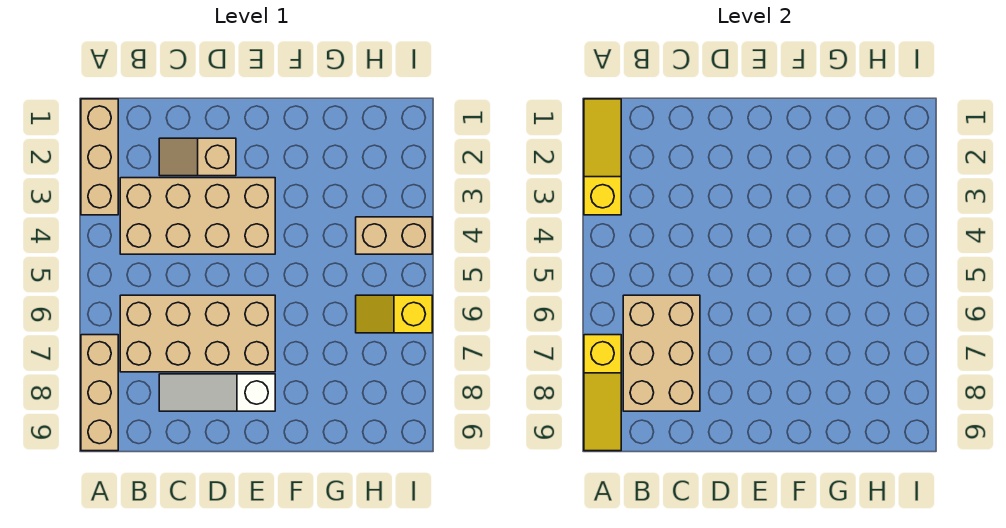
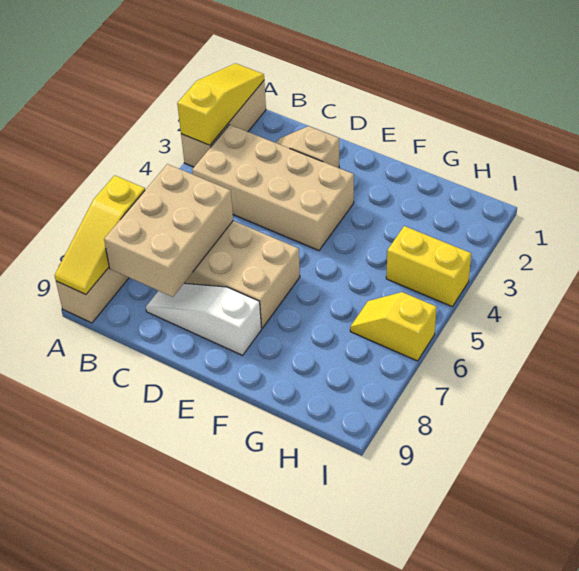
tan 1x2 brick [356,217,432,254] -> yellow 1x2 brick [386,226,471,307]

